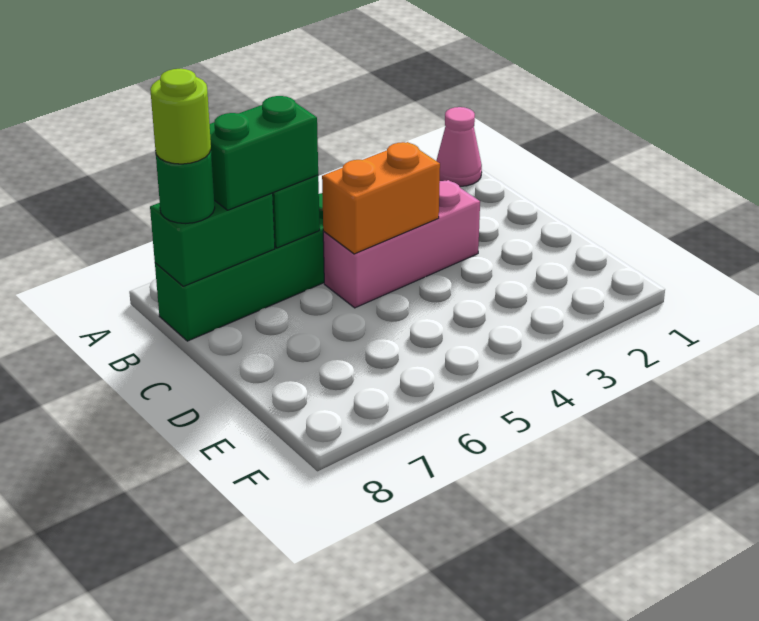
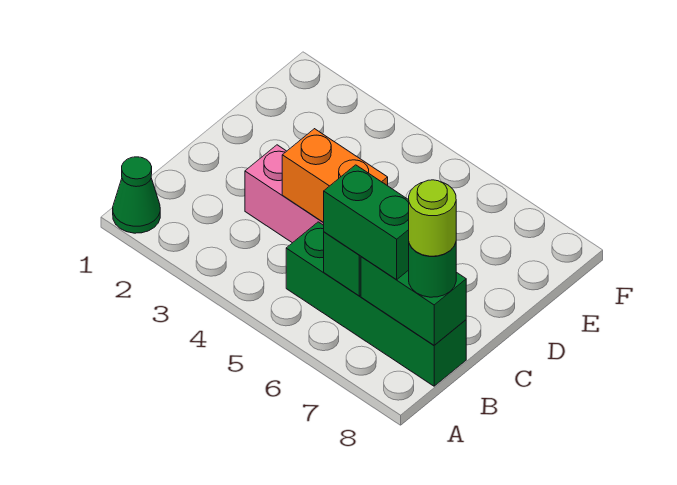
pink 1x1 cone [436,107,482,186] -> green 1x1 cone [113,157,160,233]

